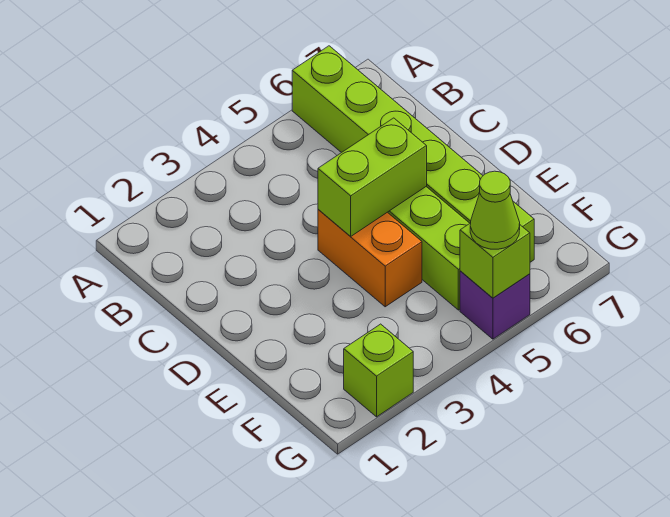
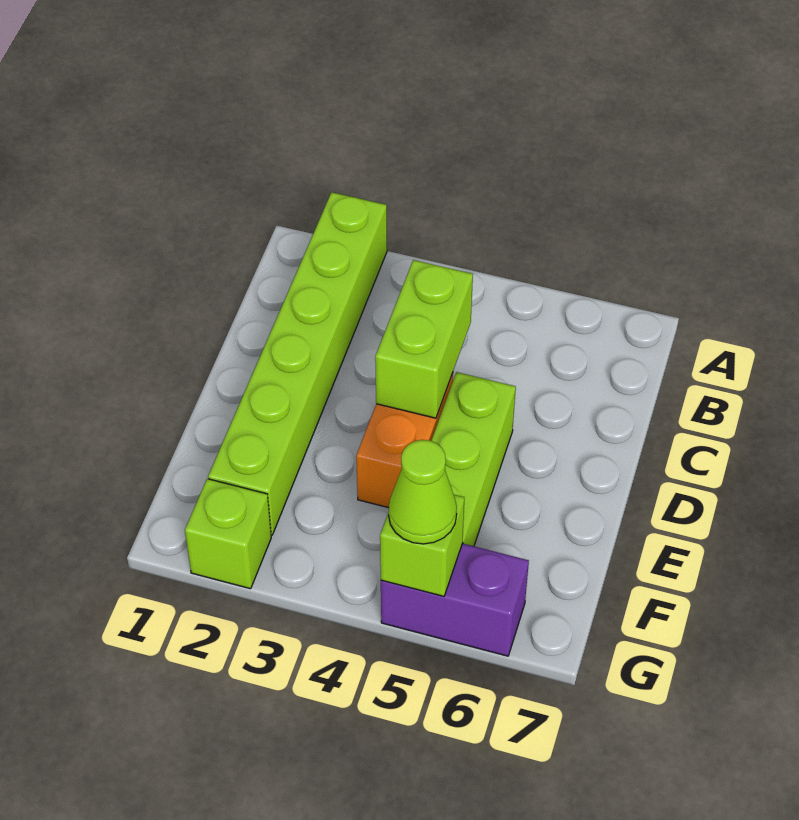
lime 1x6 brick [292,46,534,262] -> lime 1x6 brick moved to [208,192,387,535]
lime 1x2 brick [318,118,427,237] -> lime 1x2 brick turned to [375,260,473,418]
purple 1x1 brick [460,271,530,339] -> purple 1x2 brick [381,543,529,656]

